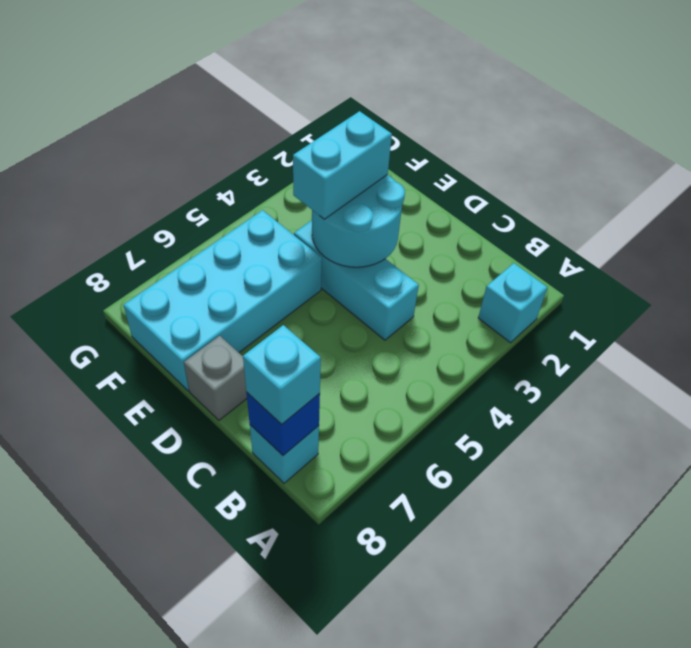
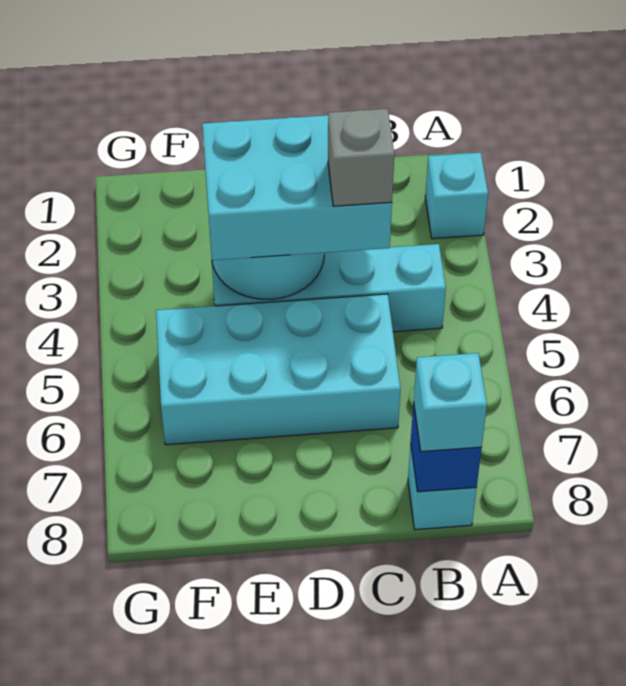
cyan 1x3 brick [294,220,419,340] -> cyan 1x4 brick [212,244,446,332]
grey 1x1 brick [184,336,247,420] -> grey 1x1 brick moved to [328,109,394,206]
cyan 1x2 brick [293,111,392,219] -> cyan 2x3 brick [202,115,392,260]
cyan 2x4 brick [123,210,322,391] -> cyan 2x4 brick turned to [156,294,400,445]

